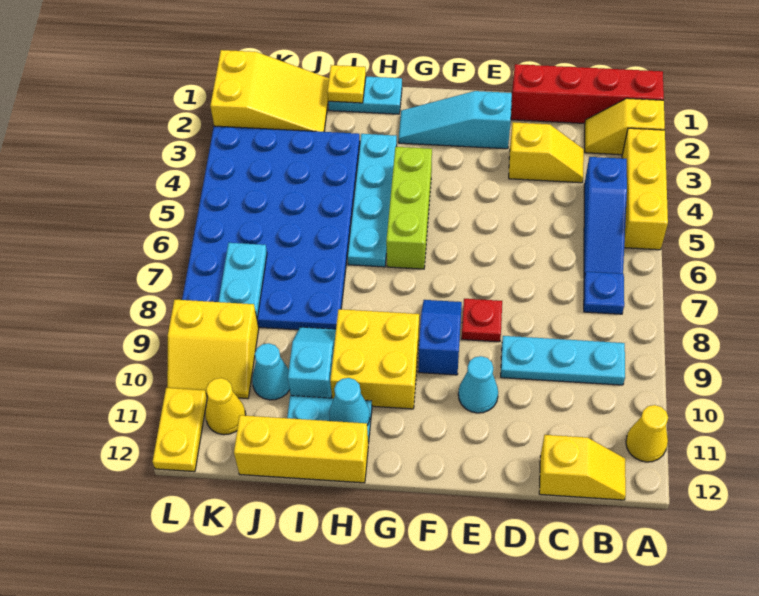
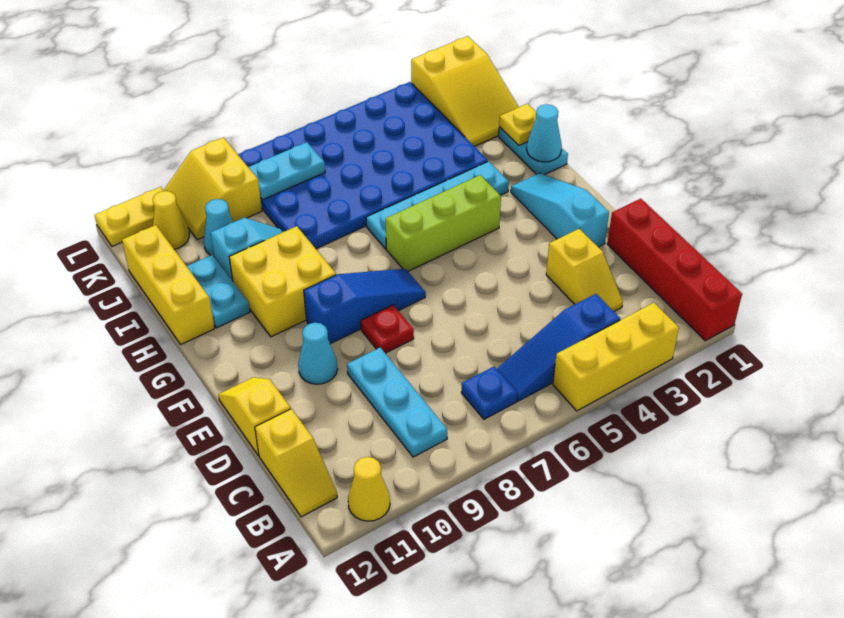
yellow 1x2 slope [585,98,665,155] -> yellow 1x2 slope moved to [218,377,291,456]
blue 1x2 slope [418,300,462,375] -> blue 1x3 slope [304,269,426,344]
cyan 1x1 cone [329,378,370,425] -> cyan 1x1 cone moved to [527,104,562,162]

